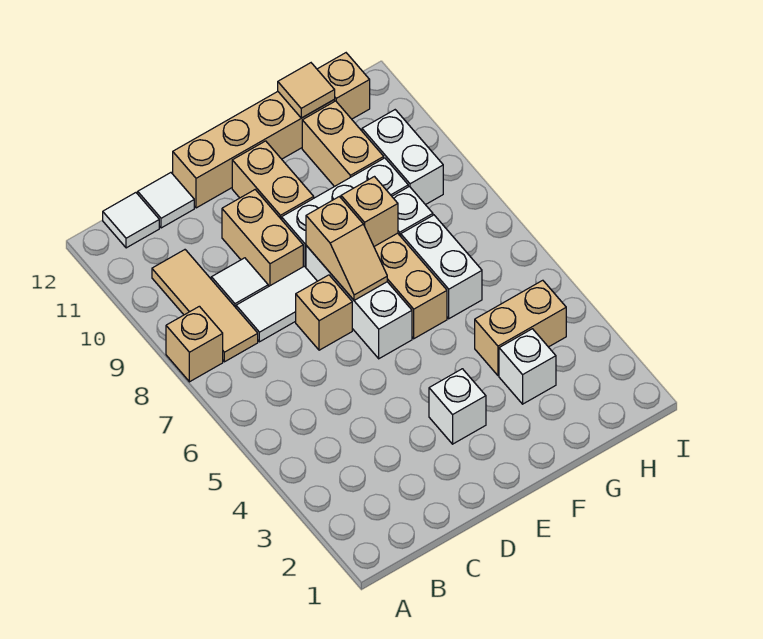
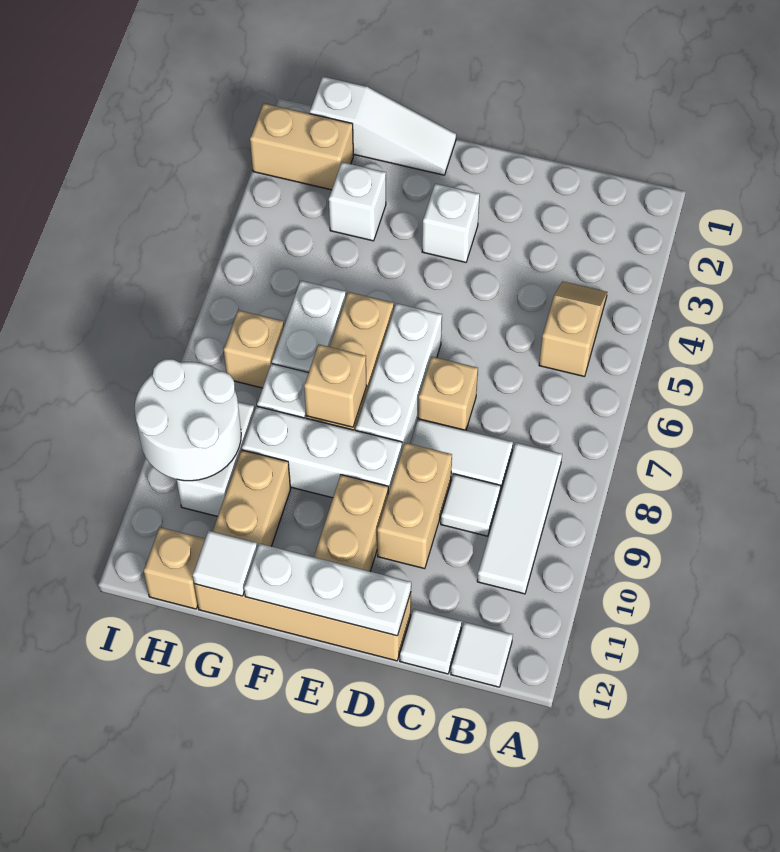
tan 1x1 brick [166,306,223,382] -> tan 1x1 brick moved to [224,310,284,388]
tan 1x3 tile [152,250,258,362] -> white 1x3 tile [477,443,562,594]
none -> white 1x3 plate [244,544,411,636]
tan 1x2 slope [306,197,387,300] -> tan 1x2 slope moved to [539,281,607,377]
none -> white 1x3 slope [310,77,456,175]
tan 1x2 brick [475,280,566,376] -> tan 1x2 brick moved to [250,103,353,190]
tan 1x1 tile [278,63,335,118] -> white 1x1 tile [193,531,257,596]
none -> white 2x2 round brick [135,359,241,481]

